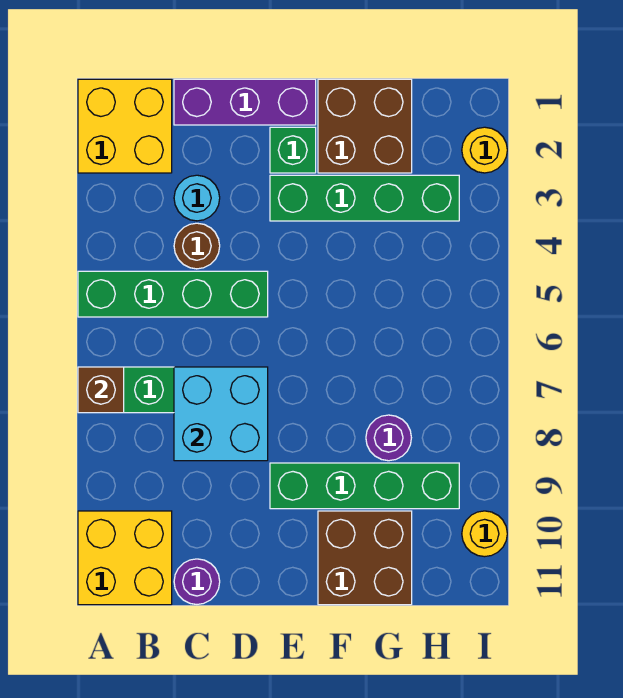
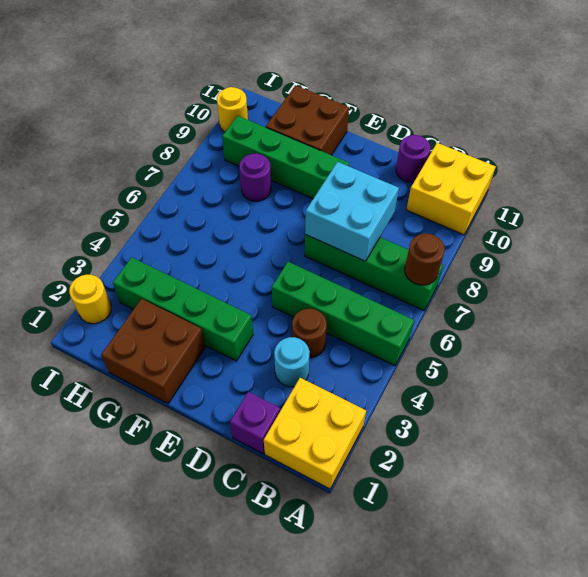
brown 1x1 brick [78,367,124,413] -> brown 1x1 round brick [405,234,445,285]
purple 1x3 brick [174,79,316,125] -> purple 1x1 brick [230,392,280,454]
green 1x1 brick [270,127,316,173] -> none

